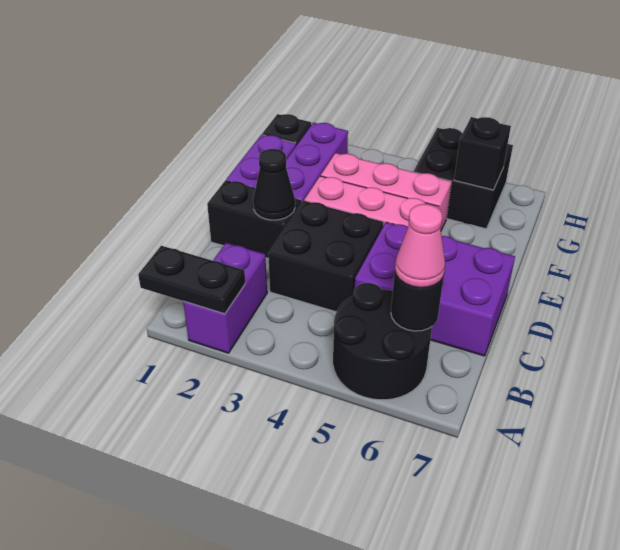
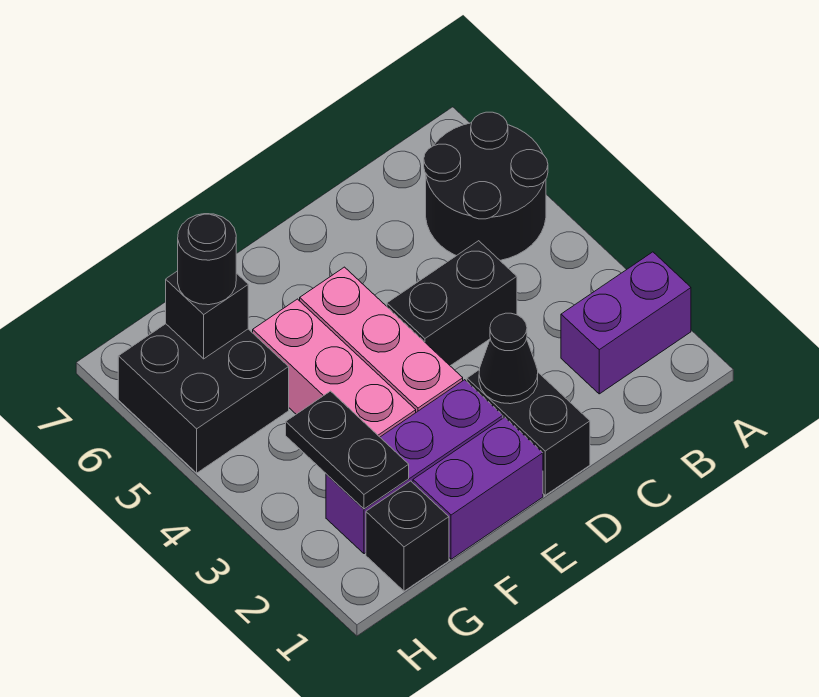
black 1x2 plate [138,246,245,314] -> black 1x2 plate moved to [286,391,409,509]
black 1x1 round brick [391,272,444,331] -> black 1x1 round brick moved to [178,214,236,305]
pink 1x1 cone [395,204,445,288] -> none
black 2x2 brick [268,201,383,312] -> black 1x2 brick [387,241,517,366]
purple 2x3 brick [355,222,515,356] -> none

